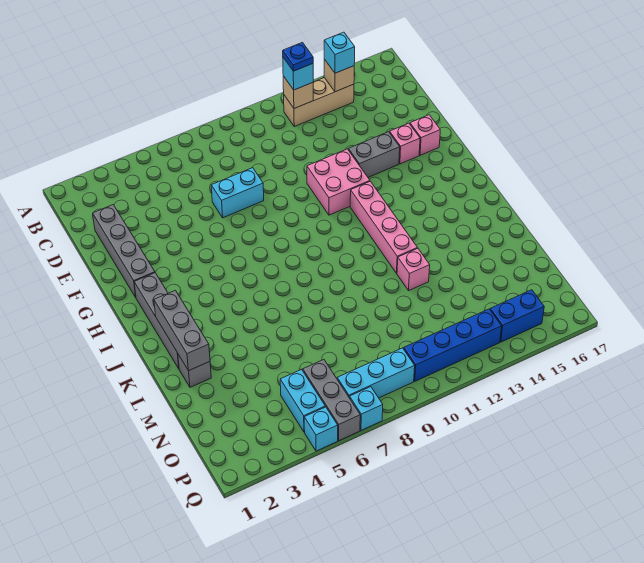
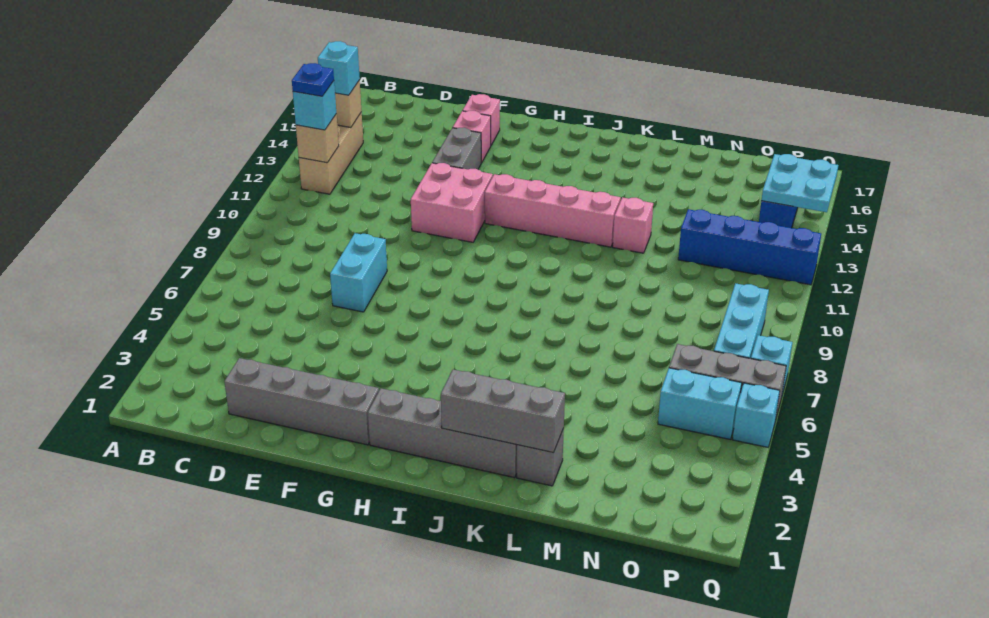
blue 1x4 brick [404,309,502,381] -> blue 1x4 brick turned to [678,209,821,285]
none -> cyan 2x2 plate [762,154,838,212]

